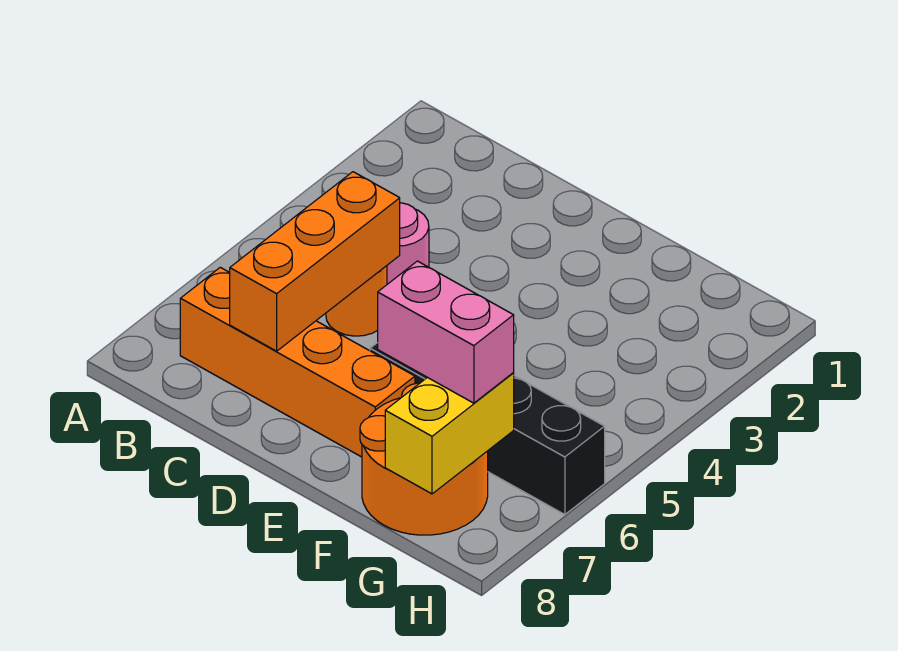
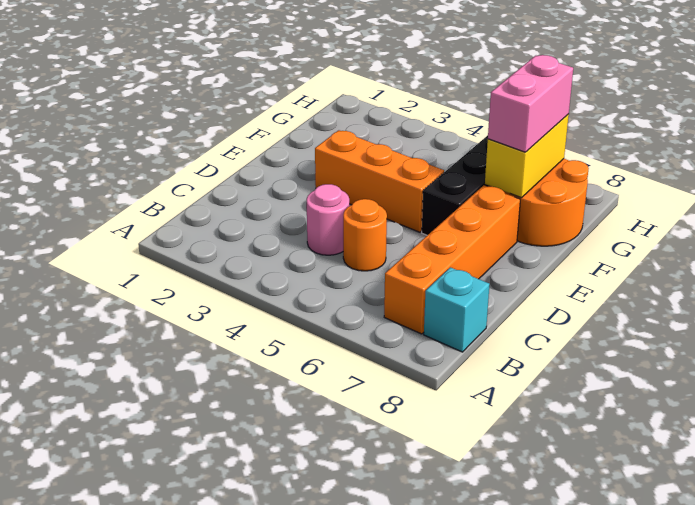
none -> cyan 1x1 brick [424,267,490,352]
orange 1x3 brick [230,172,400,351] -> orange 1x3 brick moved to [315,130,444,232]
yellow 1x2 brick [385,373,514,494] -> yellow 1x2 brick turned to [485,114,569,198]

